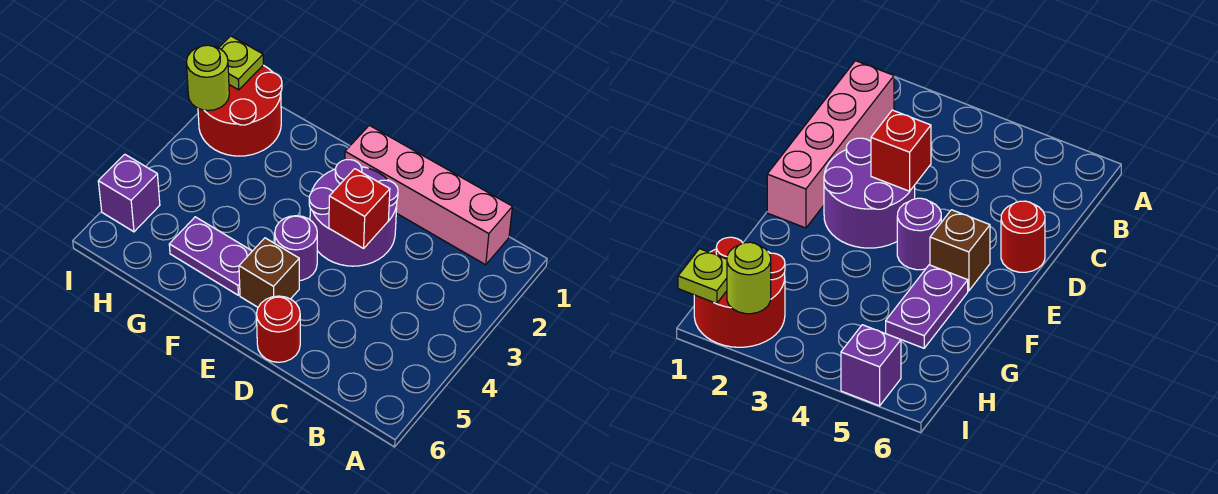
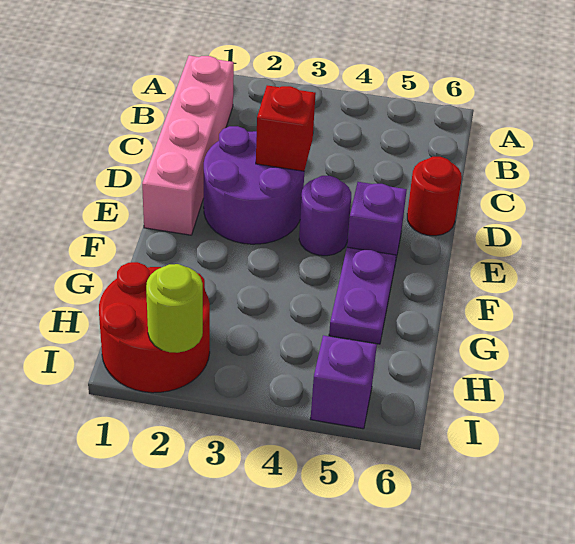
brown 1x1 brick [239,238,299,307] -> purple 1x1 brick [347,182,407,263]
lime 1x1 plate [219,36,263,90] -> none

